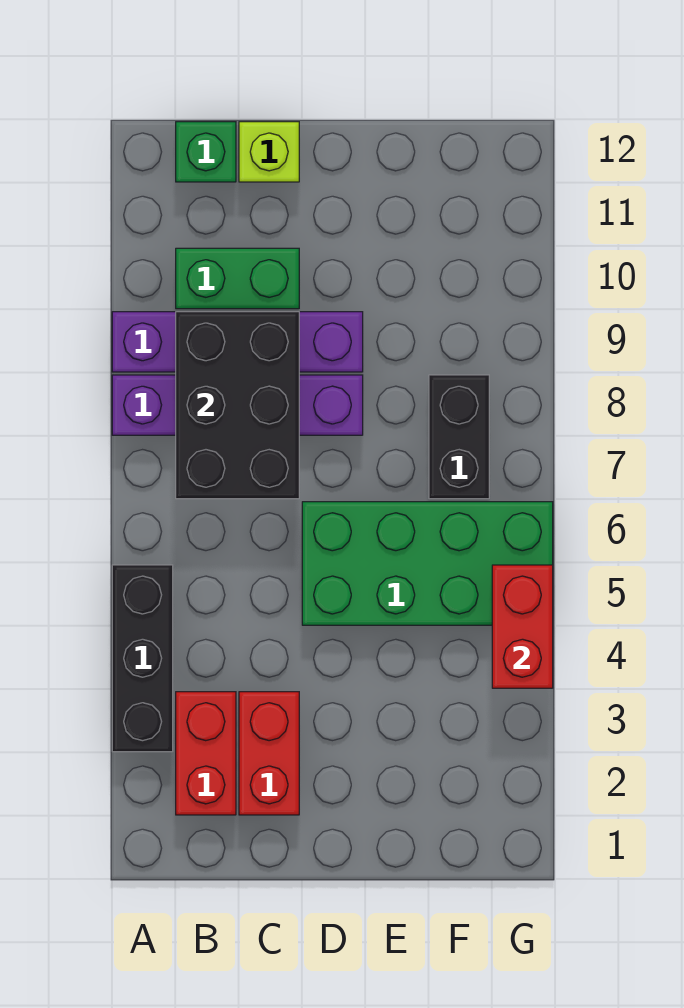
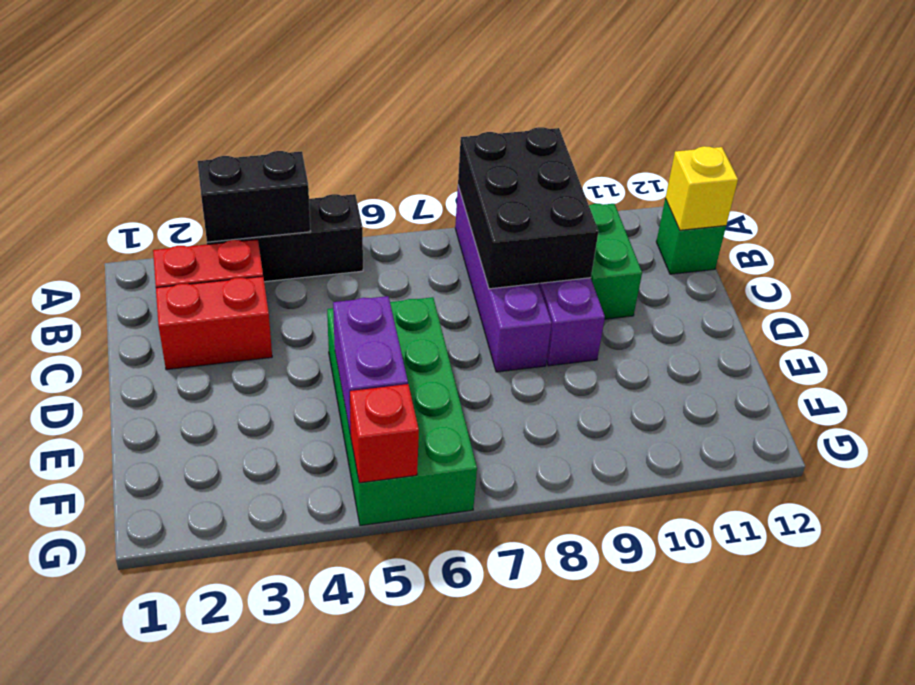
black 2x3 brick [176,312,299,499] -> black 2x3 brick turned to [458,127,599,289]
none -> yellow 1x1 brick [665,146,738,230]
lime 1x1 brick [239,122,299,182] -> none
none -> purple 1x2 brick [333,296,408,435]
black 1x2 brick [429,375,489,499] -> black 1x2 brick moved to [197,151,311,242]
red 1x2 brick [492,565,553,688] -> red 1x1 brick [350,384,419,483]

